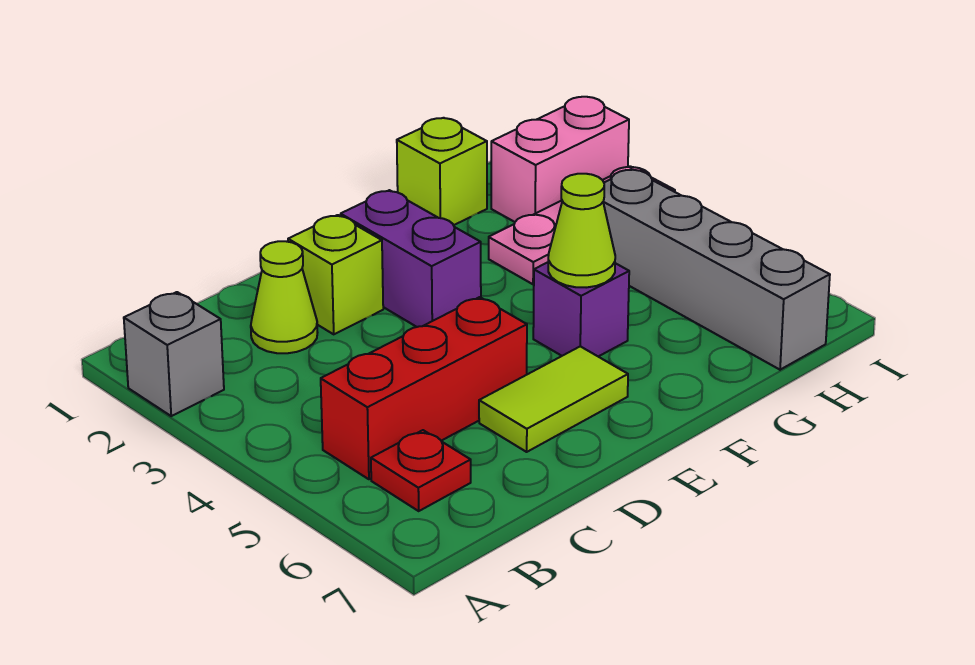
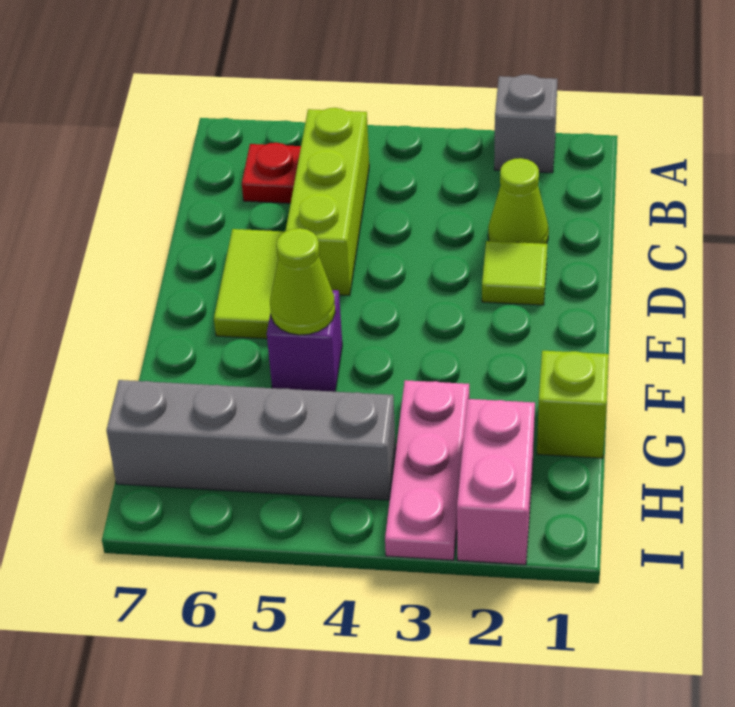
red 1x3 brick [321,297,527,479] -> lime 1x3 brick [286,108,369,296]
lime 1x1 brick [288,215,383,334] -> lime 1x1 tile [482,241,547,305]
purple 1x2 brick [341,190,481,327] -> none

